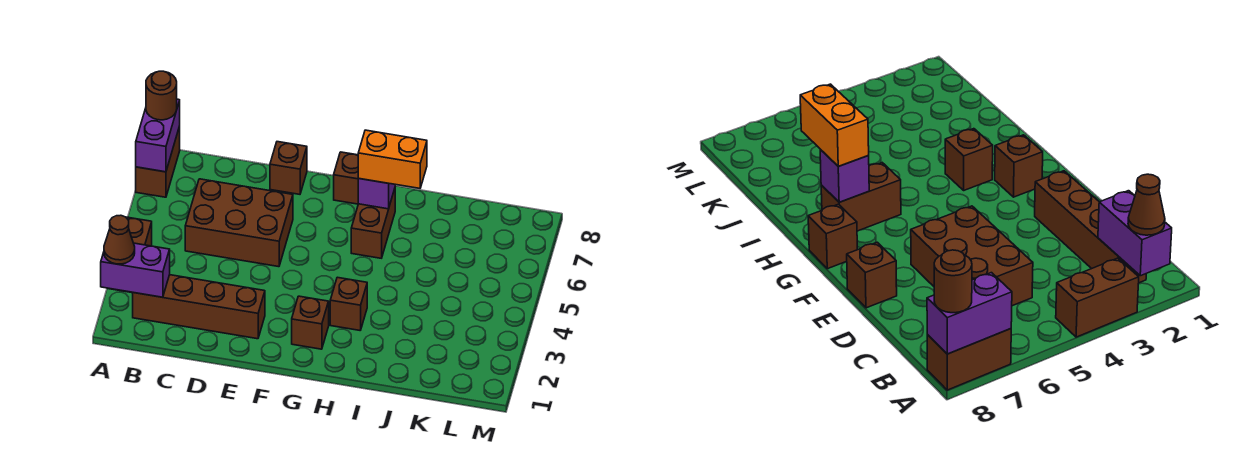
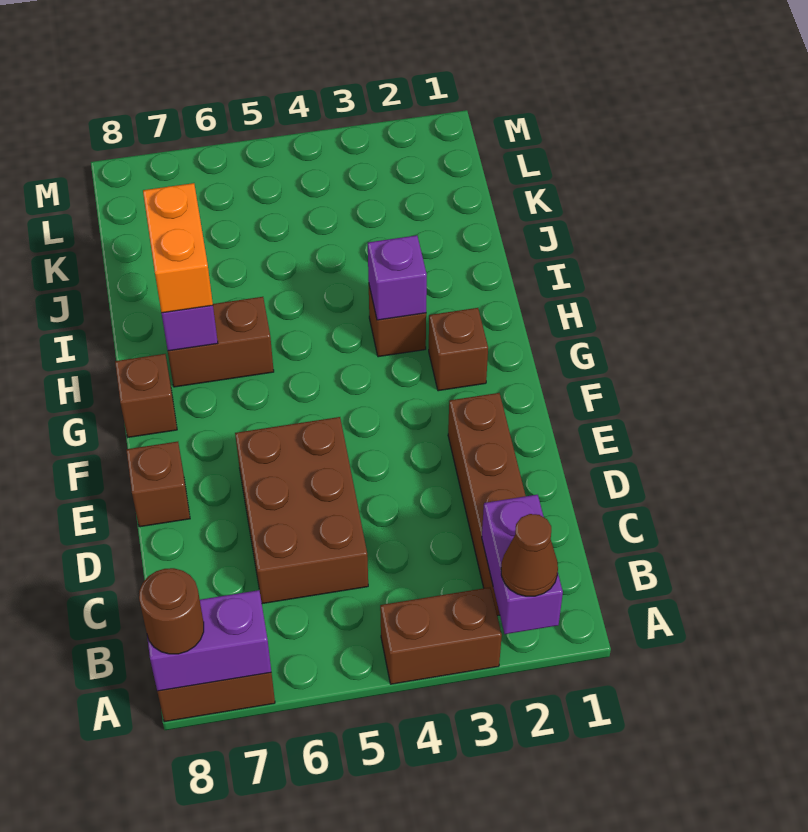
none -> purple 1x1 brick [368,235,427,320]

